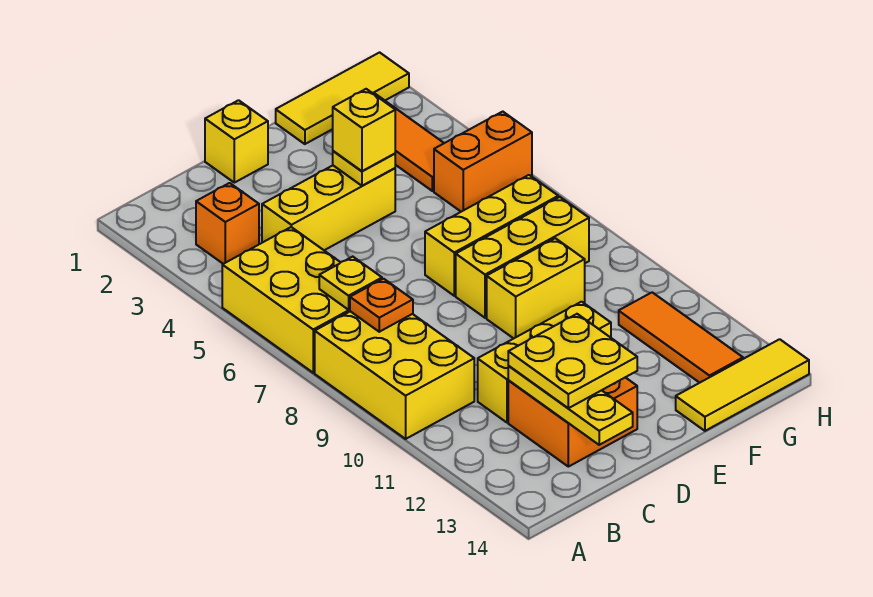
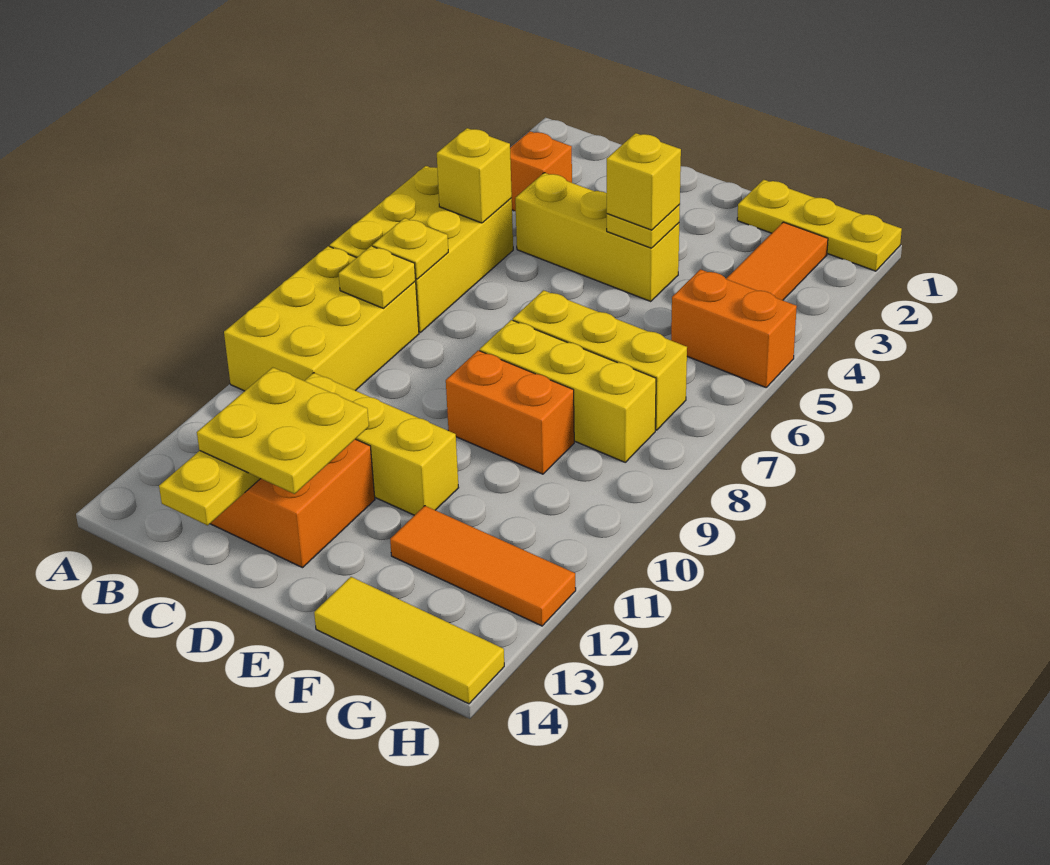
orange 1x1 plate [350,279,413,332] -> yellow 1x1 plate [339,246,416,308]
yellow 1x1 brick [205,100,268,183] -> yellow 1x1 brick moved to [437,128,512,223]
yellow 1x2 brick [487,238,585,339] -> orange 1x2 brick [446,350,574,474]
yellow 1x3 tile [276,52,409,144] -> yellow 1x3 plate [737,180,902,271]
orange 1x3 tile [619,292,743,383] -> orange 1x3 tile turned to [390,506,576,626]

